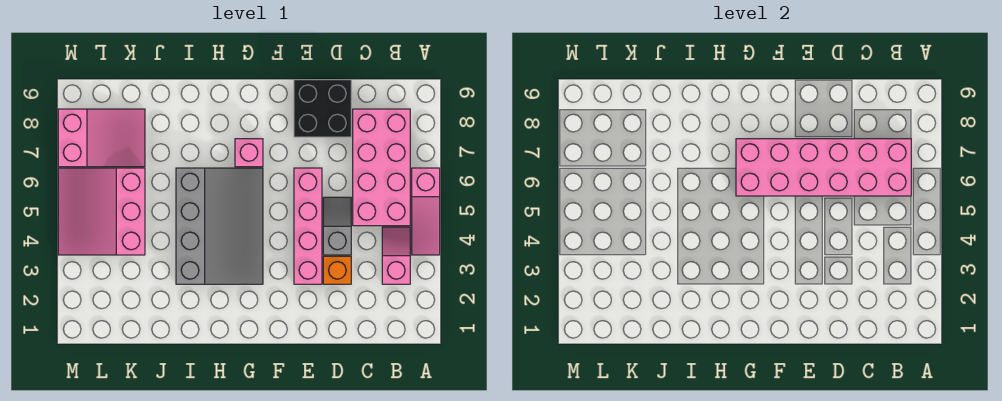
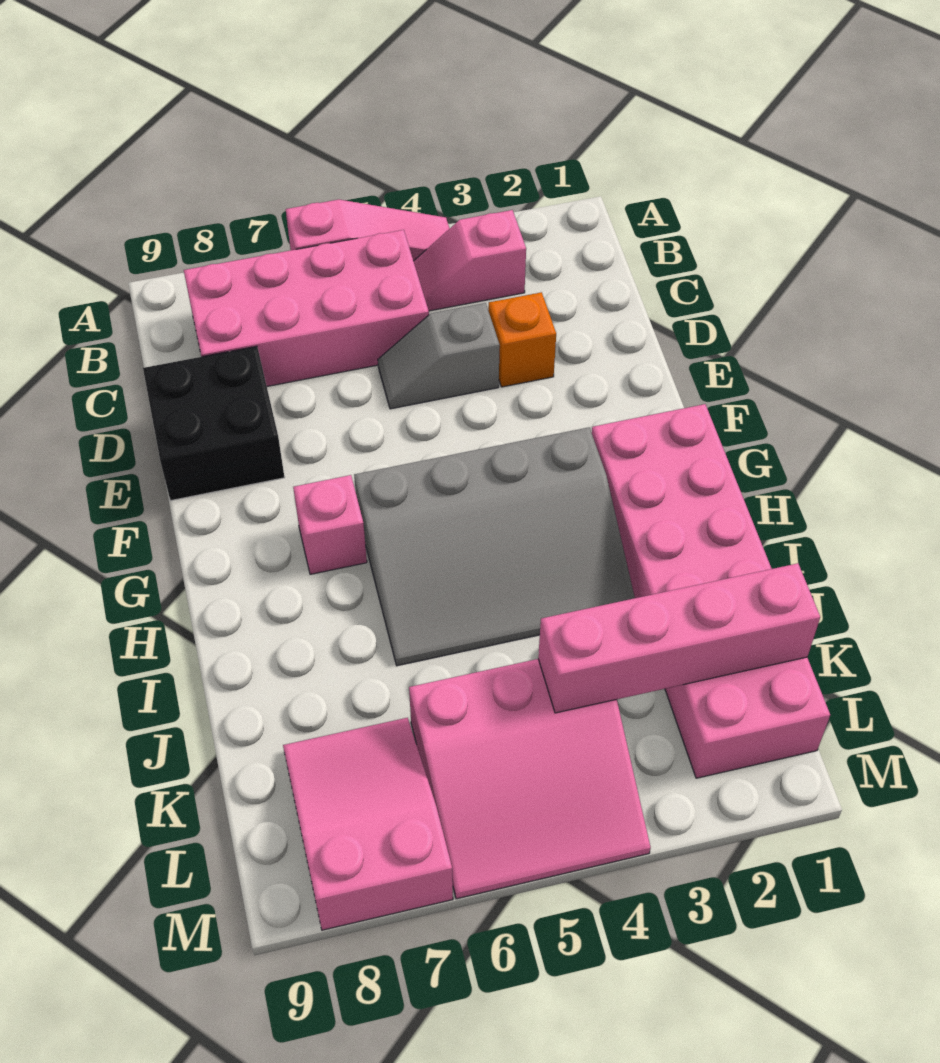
pink 2x6 brick [736,139,911,196] -> pink 2x6 brick moved to [592,404,830,778]
pink 1x4 brick [294,168,322,284] -> pink 1x4 brick moved to [538,563,820,713]
grey 3x4 slope [176,168,263,284] -> grey 3x4 slope turned to [354,427,635,666]

